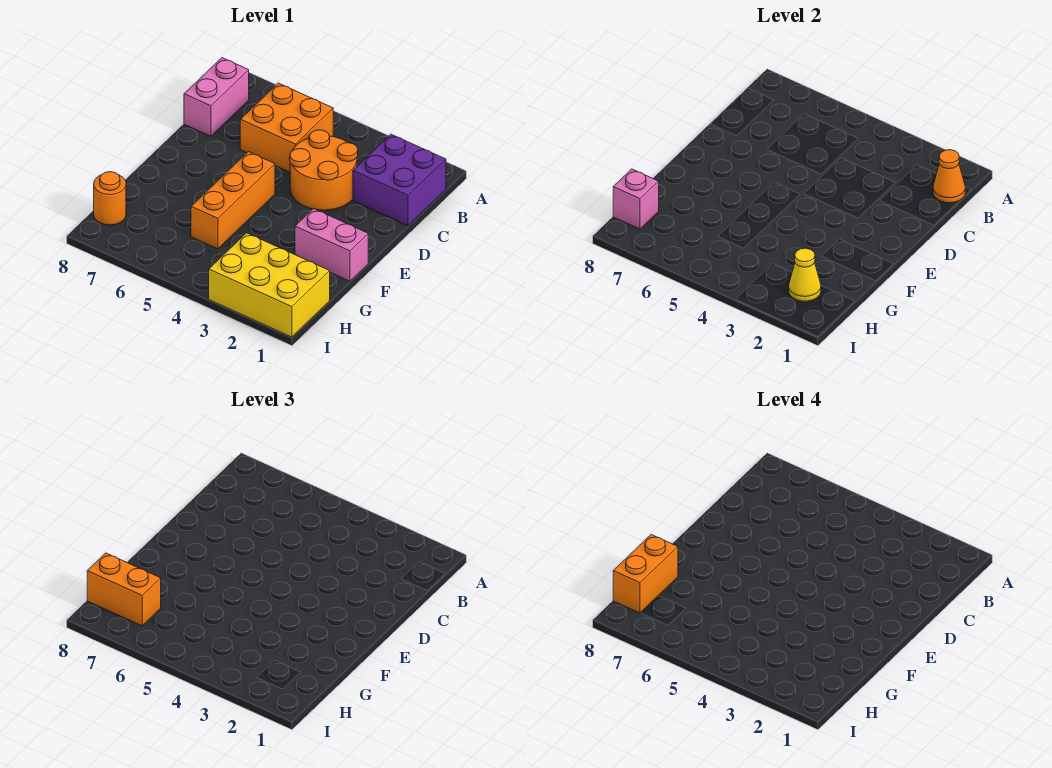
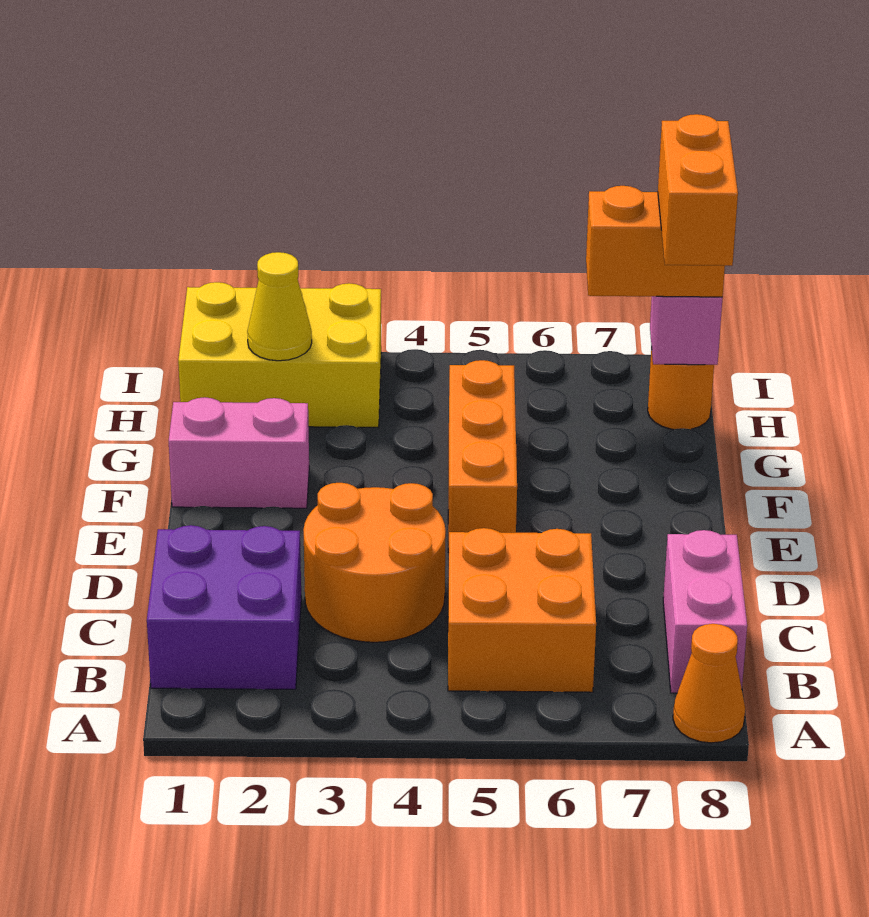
orange 1x1 cone [933,150,965,203] -> orange 1x1 cone moved to [673,624,745,743]

